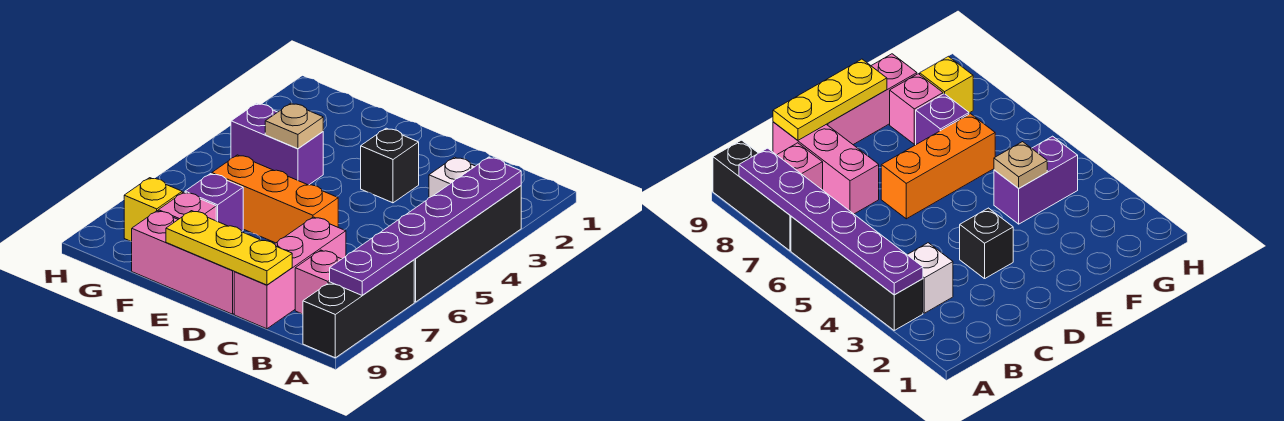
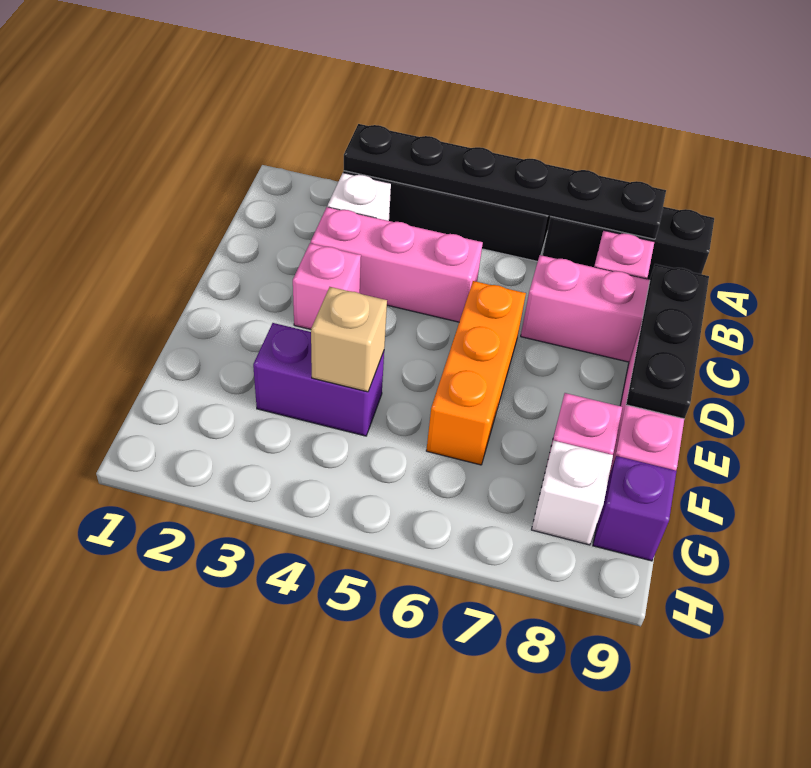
purple 1x6 plate [330,157,521,295] -> black 1x6 plate [343,124,666,239]
none -> pink 1x3 brick [311,207,483,322]
yellow 1x3 plate [166,211,292,285] -> black 1x3 plate [626,264,709,419]
black 1x1 brick [361,128,419,203] -> pink 1x1 brick [293,243,361,329]
purple 1x2 brick [231,103,323,185] -> purple 1x2 brick turned to [253,323,384,436]
tan 1x1 plate [265,103,323,149] -> tan 1x1 brick [311,287,387,392]
purple 1x1 brick [185,174,243,232] -> purple 1x1 brick moved to [593,456,677,561]
yellow 1x1 brick [124,178,182,242] -> white 1x1 brick [532,440,613,545]

